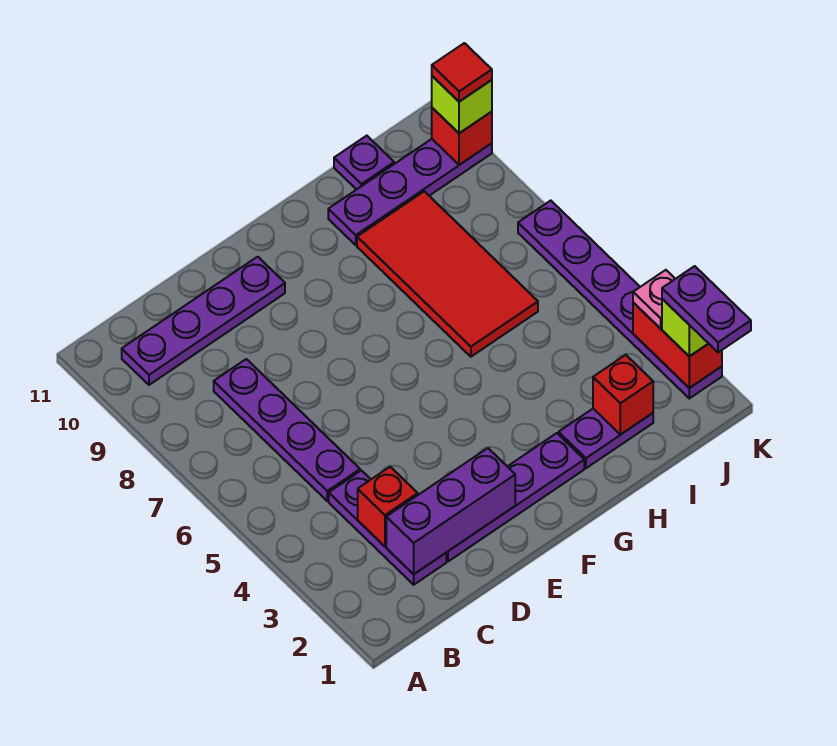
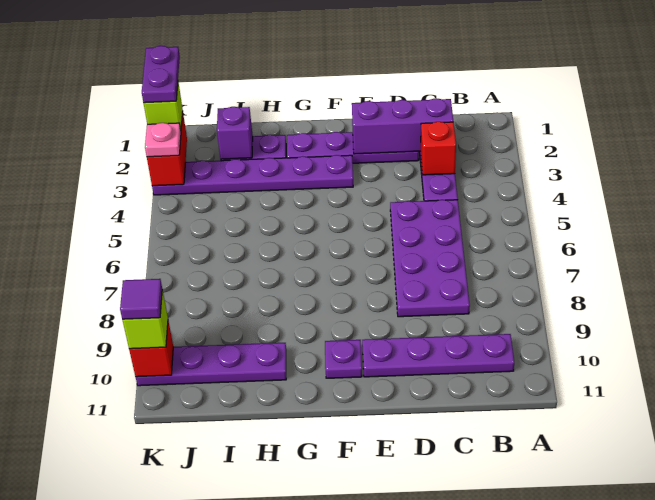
purple 1x4 plate [214,359,360,501] -> purple 2x4 plate [390,200,470,317]
red 2x4 tile [357,191,538,357] -> none
red 1x1 brick [593,355,653,434] -> purple 1x1 brick [217,107,253,159]
purple 1x1 plate [334,136,394,190] -> purple 1x1 plate moved to [325,340,362,378]
purple 1x6 plate [518,201,722,398] -> purple 1x6 plate turned to [152,155,353,195]
red 1x1 tile [432,43,492,102] -> purple 1x1 tile [120,279,162,319]

